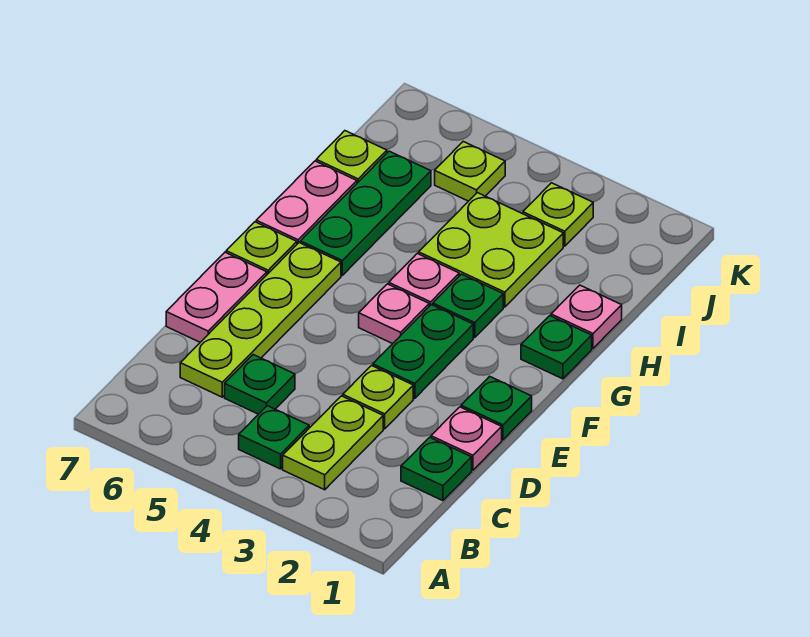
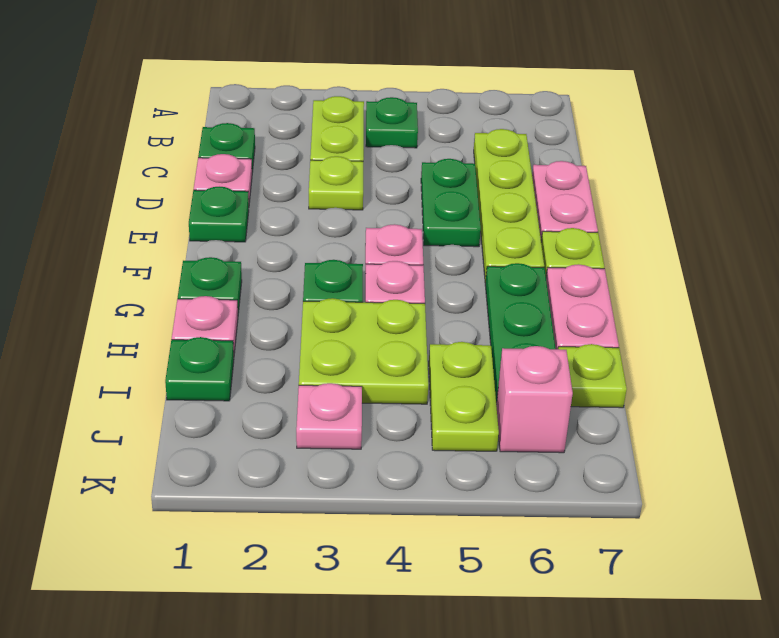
green 1x1 plate [225,355,295,414] -> green 1x1 plate moved to [165,337,234,401]
green 1x2 plate [373,305,473,398] -> green 1x2 plate moved to [421,159,481,247]
lime 1x1 plate [523,183,593,246] -> pink 1x1 plate [296,383,362,449]
lime 1x1 plate [435,142,505,201] -> lime 1x2 plate [429,342,499,451]
none -> pink 1x1 brick [496,346,573,453]

